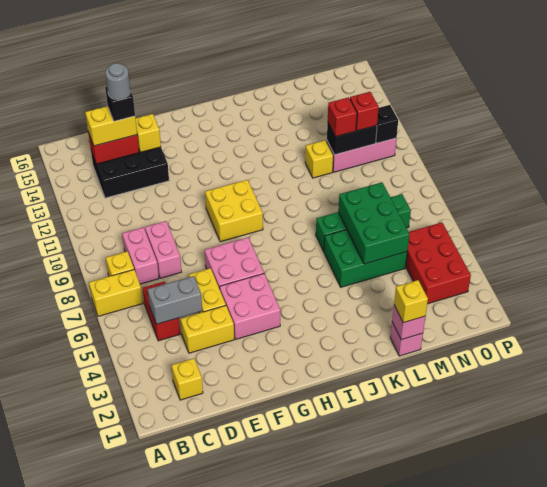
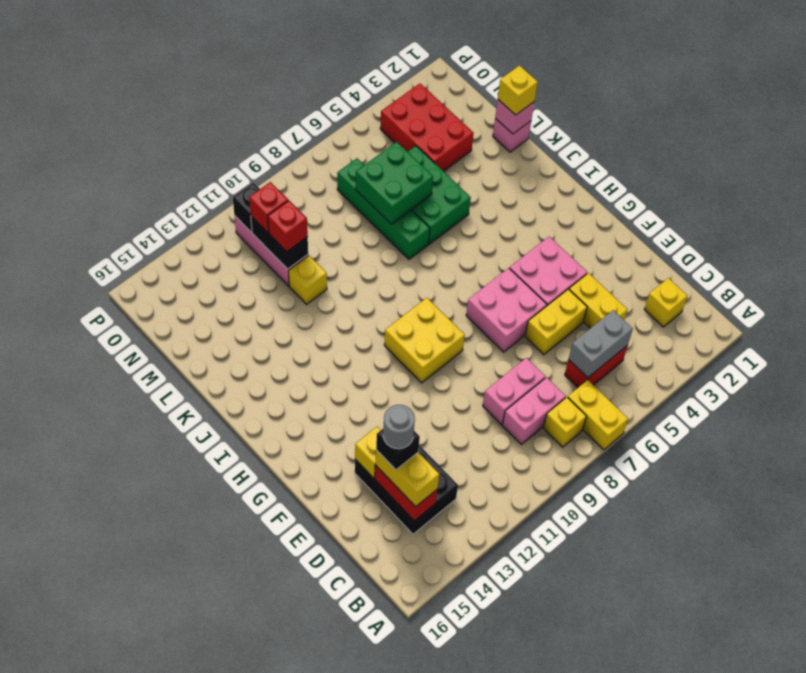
grey 1x2 brick [148,276,202,324] -> grey 1x2 brick turned to [569,310,633,378]
green 2x3 brick [338,182,409,264] -> green 2x2 brick [356,142,433,224]
red 2x3 brick [406,222,471,304] -> red 2x3 brick turned to [380,84,474,171]

